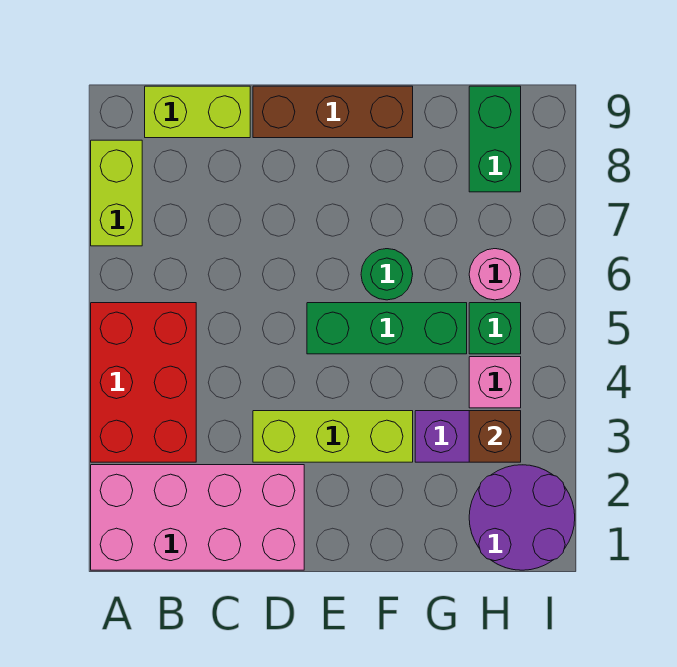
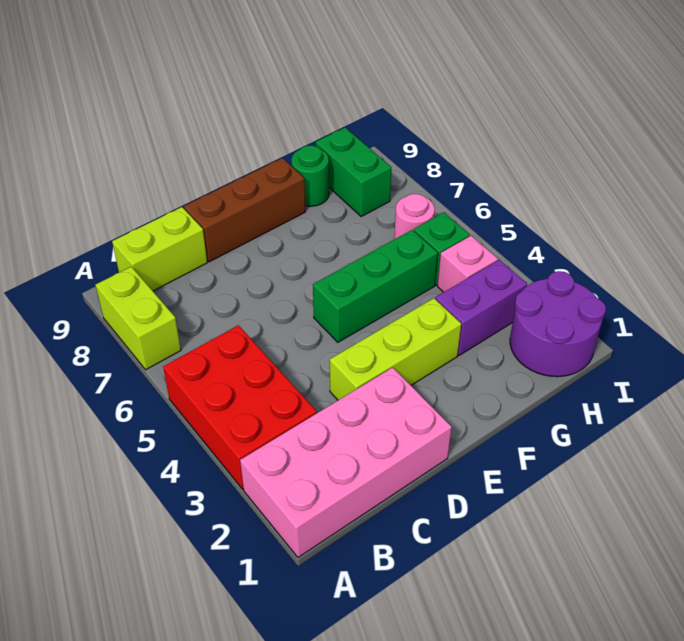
green 1x1 round brick [361,249,413,300] -> green 1x1 round brick moved to [291,145,329,206]
brown 1x1 brick [469,411,521,462] -> none

